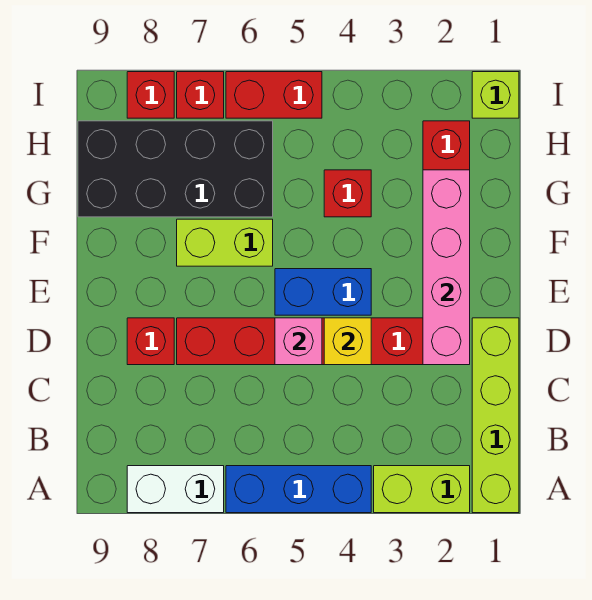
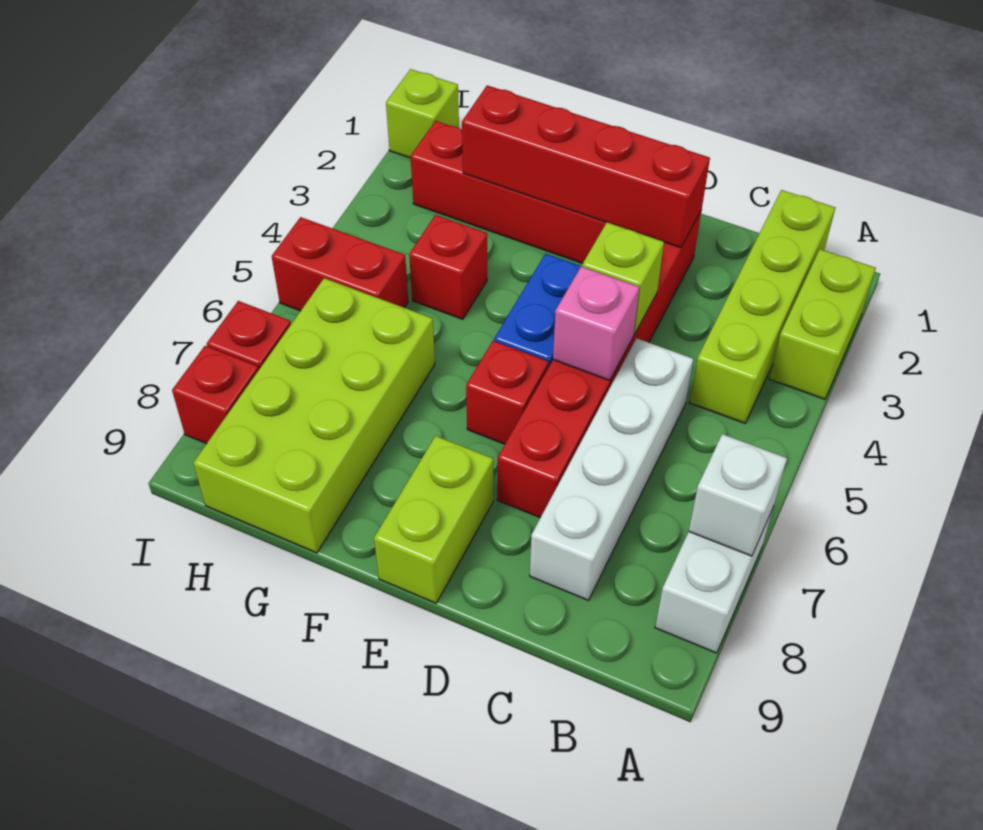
lime 1x4 brick [472,318,519,513] -> lime 1x4 brick turned to [690,190,835,423]
blue 1x3 brick [226,466,371,513] -> none
none -> white 1x1 brick [689,434,787,556]
none -> white 1x4 brick [530,338,693,600]
pink 1x4 brick [423,170,470,365] -> red 1x4 brick [462,85,710,248]
yellow 1x1 brick [324,318,371,365] -> lime 1x1 brick [582,222,664,334]
red 1x1 brick [127,318,174,365] -> red 1x1 brick moved to [466,341,549,444]
lime 1x2 brick [177,219,273,266] -> lime 1x2 brick moved to [374,436,493,603]
black 2x4 brick [78,121,273,217] -> lime 2x4 brick [193,278,435,553]
red 1x2 brick [226,72,322,118] -> red 1x2 brick turned to [272,217,408,311]

